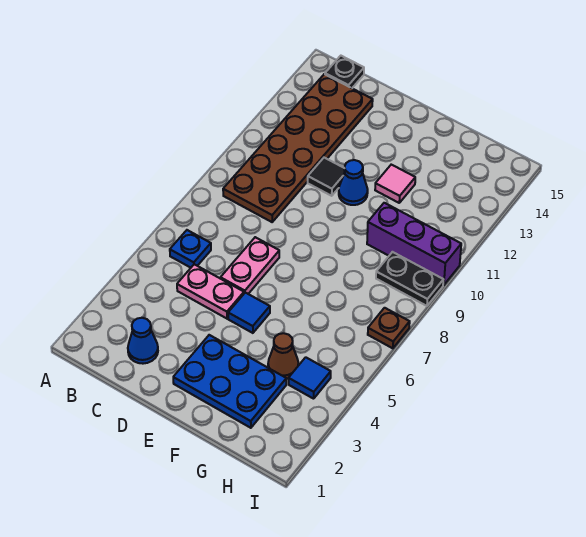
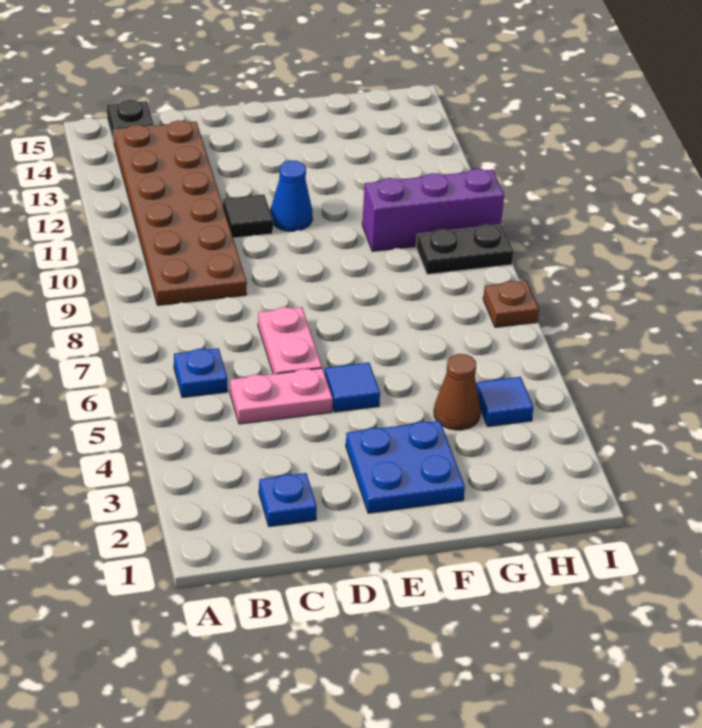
blue 1x1 cone [128,318,158,364] -> blue 1x1 plate [259,473,317,527]
blue 2x3 plate [173,335,286,428] -> blue 2x2 plate [346,421,465,513]
pink 1x1 tile [375,165,415,203] -> none

